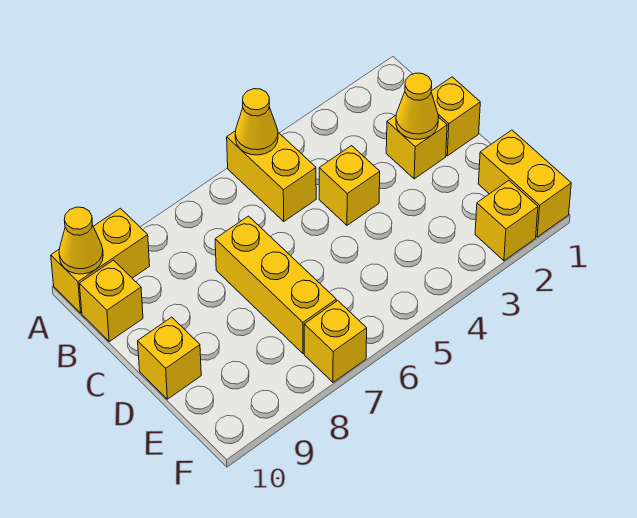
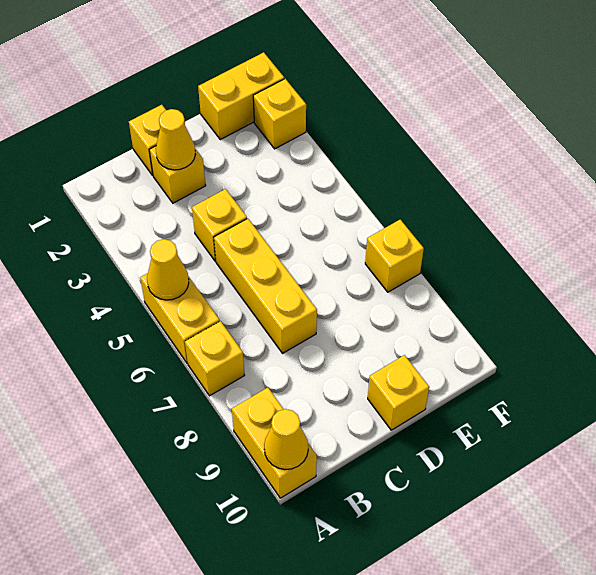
yellow 1x2 brick [227,131,316,221] -> yellow 1x2 brick turned to [140,273,220,363]
yellow 1x1 brick [79,260,143,341] -> yellow 1x1 brick moved to [185,321,244,396]
yellow 1x3 brick [215,216,336,354] -> yellow 1x3 brick turned to [214,219,317,353]

